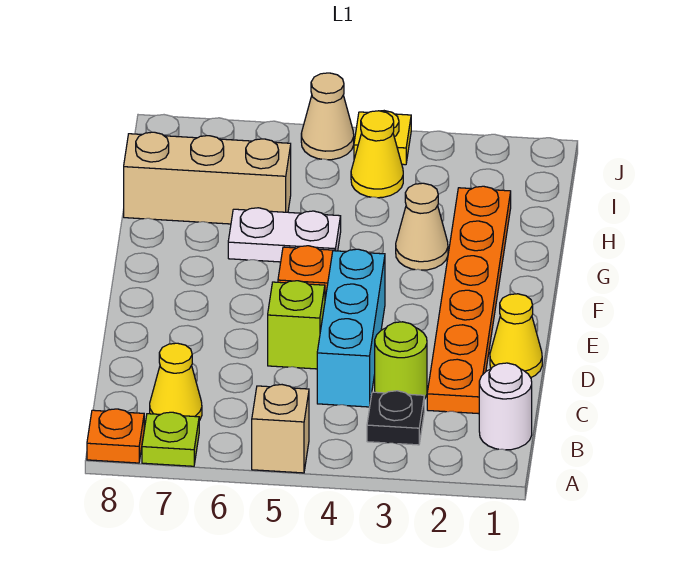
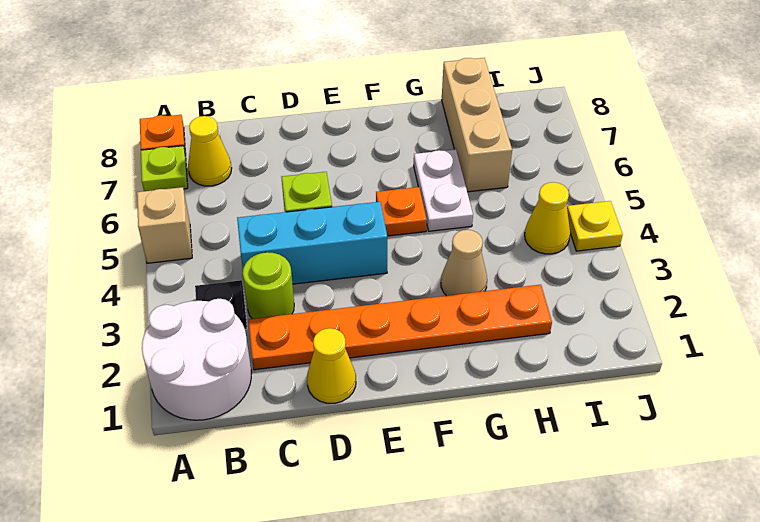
white 1x1 round brick [479,363,532,450] -> white 2x2 round brick [142,299,251,420]
tan 1x1 cone [301,73,354,160] -> none

